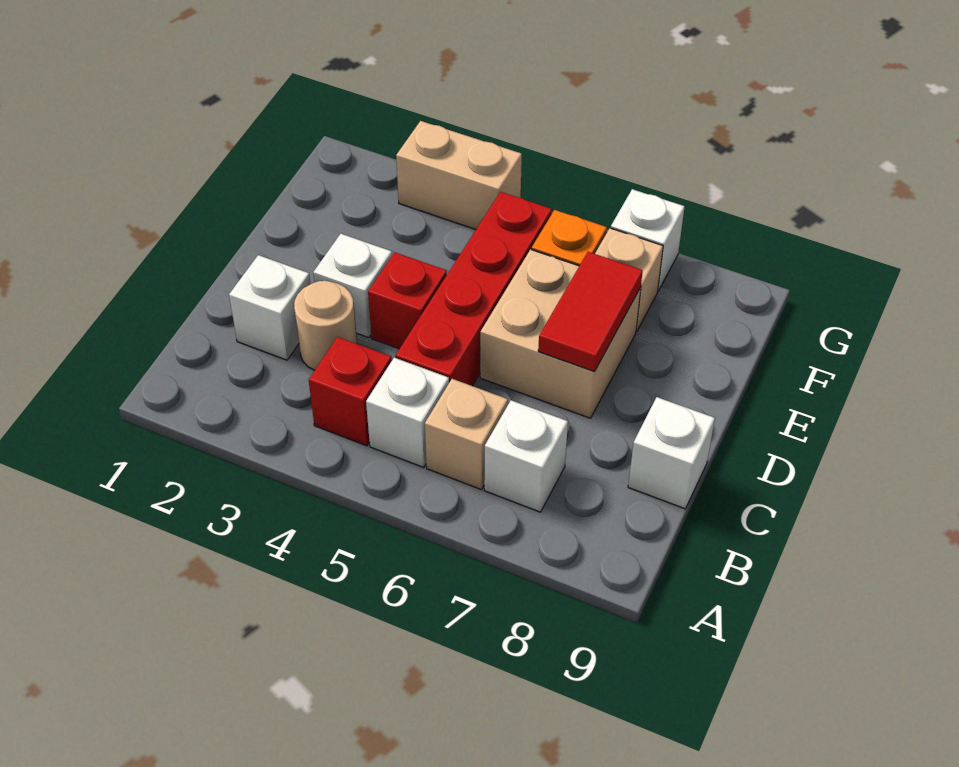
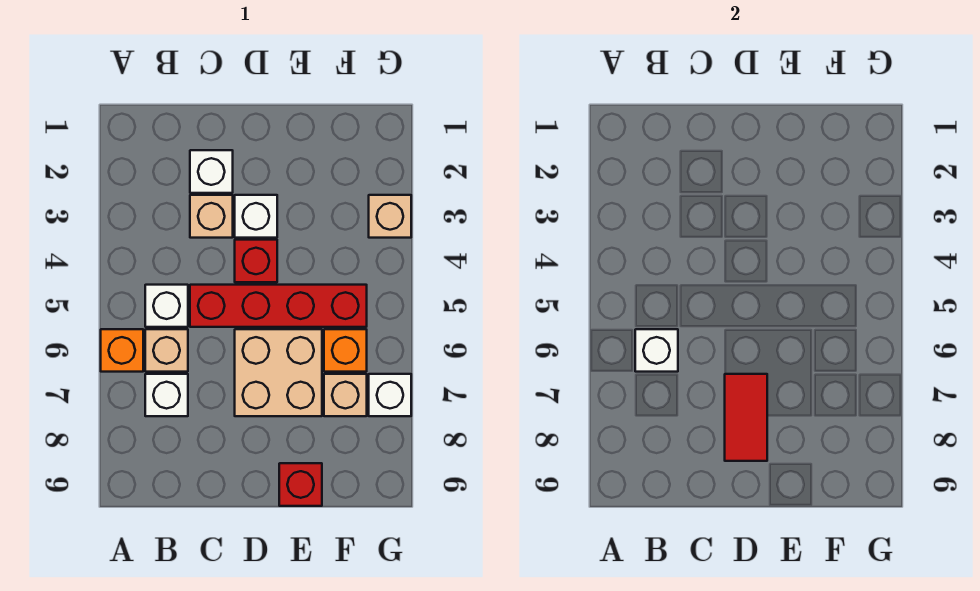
none -> orange 1x1 brick [101,329,143,372]
red 1x1 brick [309,337,392,446] -> red 1x1 brick moved to [279,463,322,506]
tan 1x1 round brick [294,281,357,370] -> tan 1x1 brick [190,195,233,238]
white 1x1 brick [628,397,715,509] -> white 1x1 brick moved to [635,329,678,372]
red 1x2 tile [538,252,643,372] -> red 1x2 tile turned to [725,374,767,461]
tan 1x2 brick [396,121,522,230] -> tan 1x1 brick [369,195,411,238]

